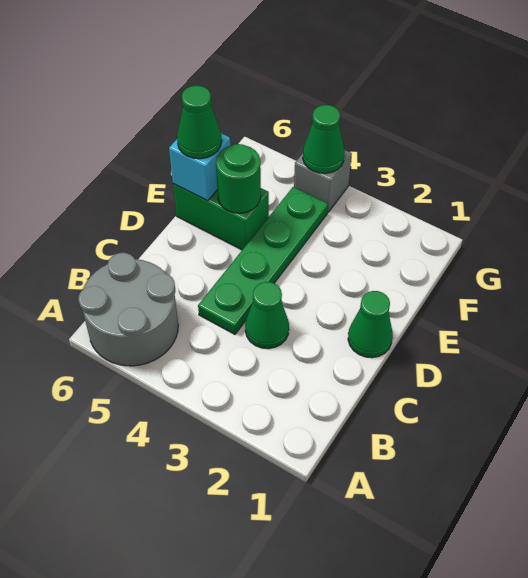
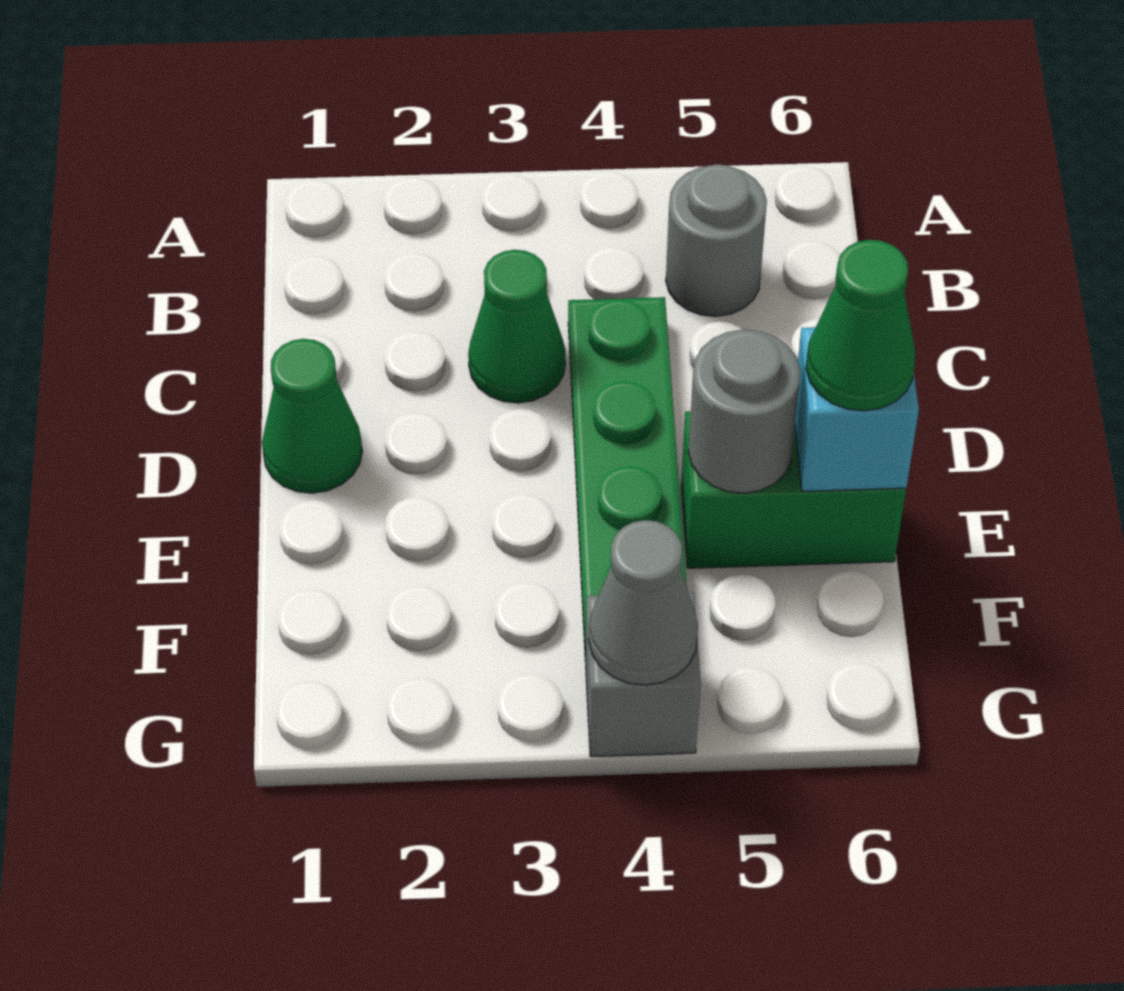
grey 2x2 round brick [78,253,178,366] -> grey 1x1 round brick [666,164,767,316]
green 1x1 round brick [216,144,261,213] -> grey 1x1 round brick [688,330,800,493]
green 1x1 cone [303,105,345,173] -> grey 1x1 cone [589,520,698,685]

